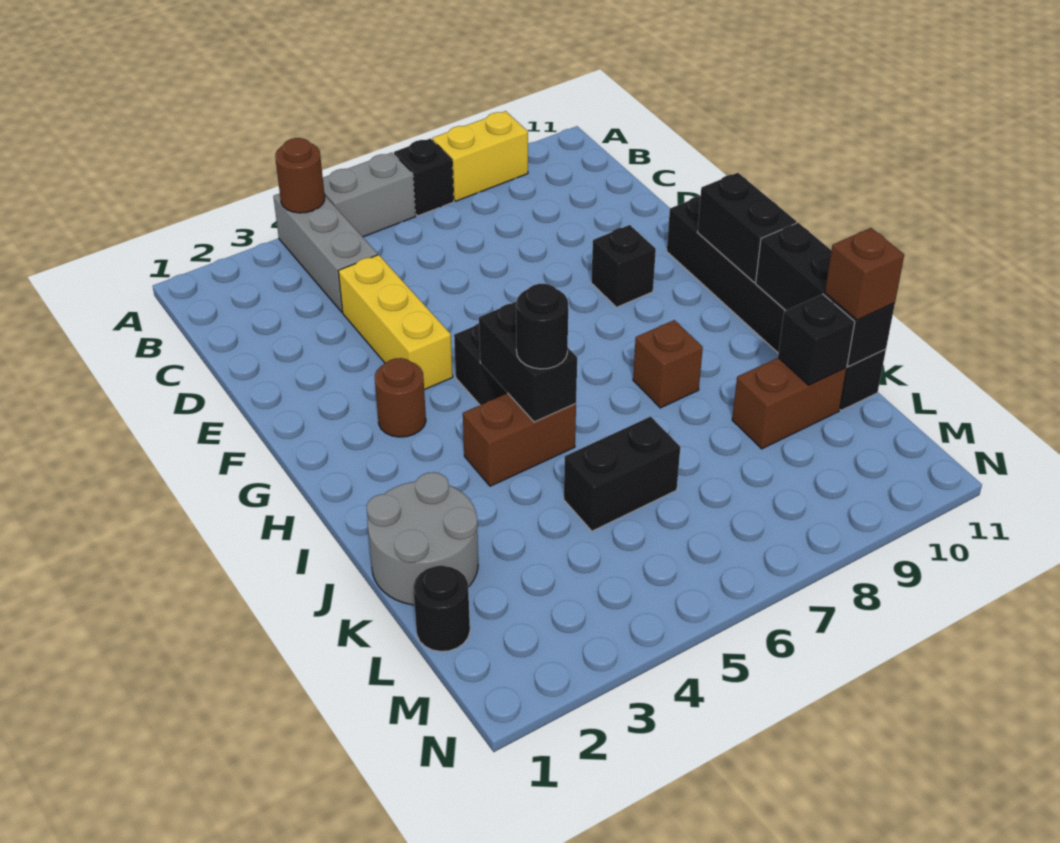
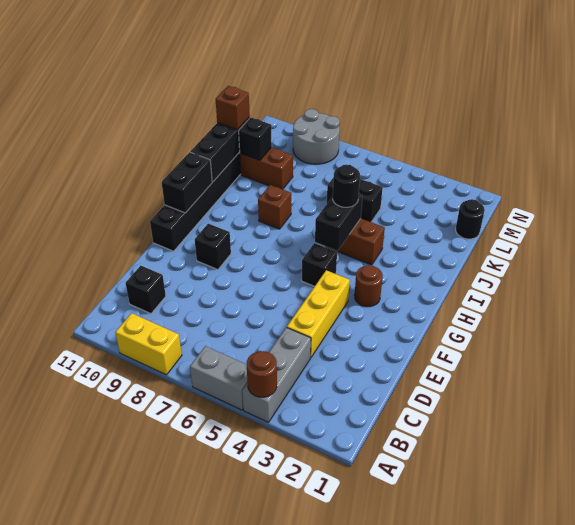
black 1x1 brick [394,138,454,216] -> black 1x1 brick moved to [126,266,166,314]
grey 2x2 round brick [367,472,478,605] -> grey 2x2 round brick moved to [293,109,340,164]

